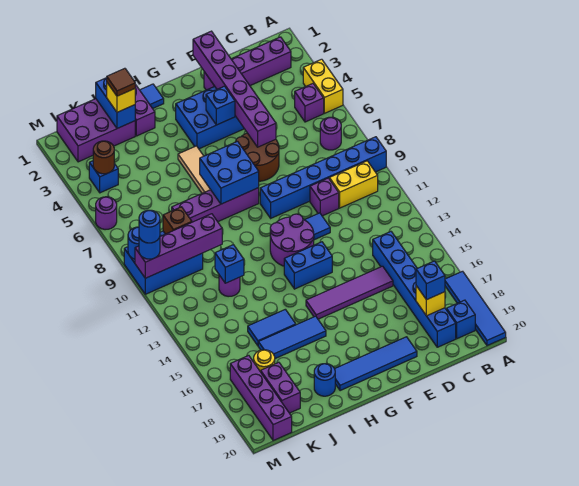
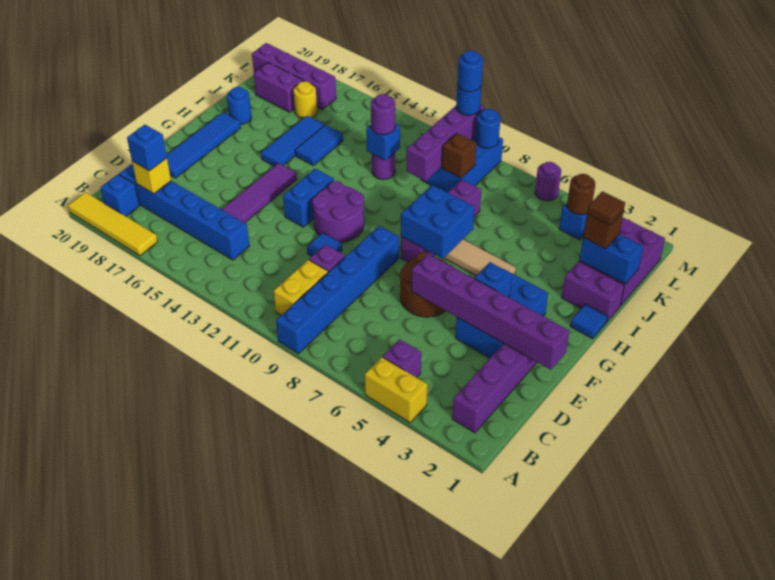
blue 1x4 tile [445,271,506,346] -> yellow 1x4 tile [68,192,158,256]
purple 1x1 round brick [320,117,341,150] -> purple 1x1 round brick moved to [371,94,395,135]
yellow 1x1 brick [107,83,135,112] -> brown 1x1 brick [583,211,624,249]

